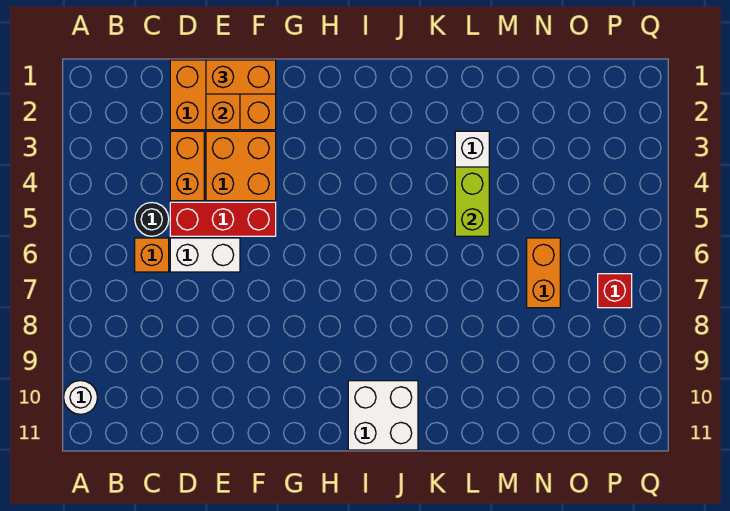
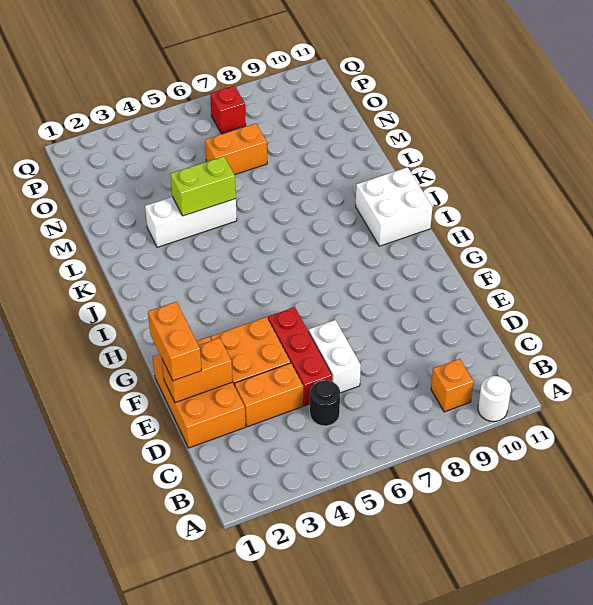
orange 1x1 brick [135,238,169,272] -> orange 1x1 brick moved to [431,359,474,412]

